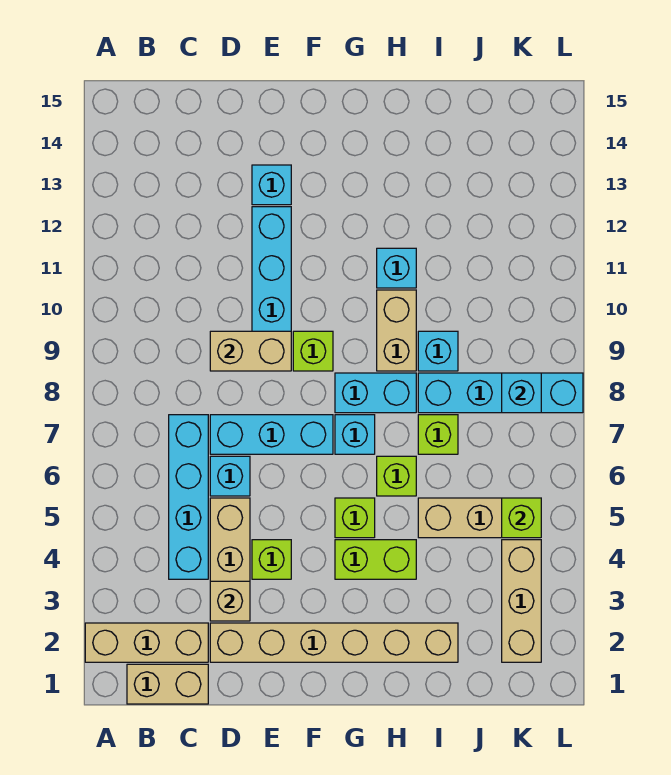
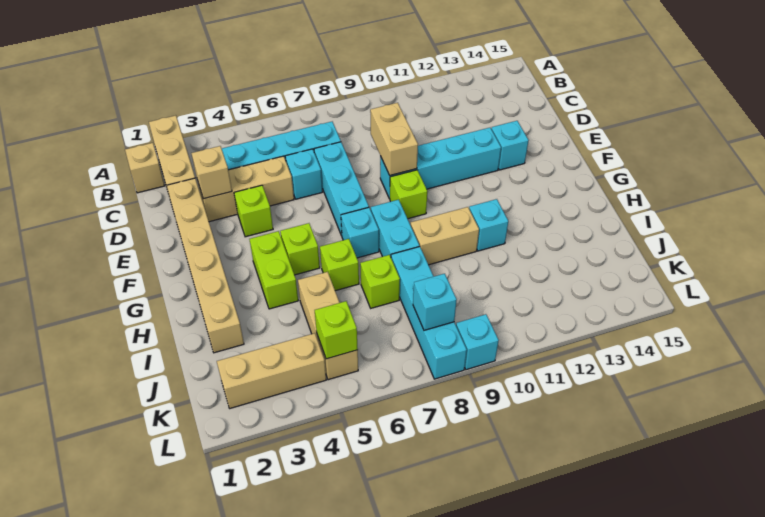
tan 1x2 brick [127,664,208,704] -> tan 1x1 brick [125,143,165,193]
cyan 1x1 brick [418,331,458,371] -> cyan 1x1 brick moved to [456,314,499,370]

